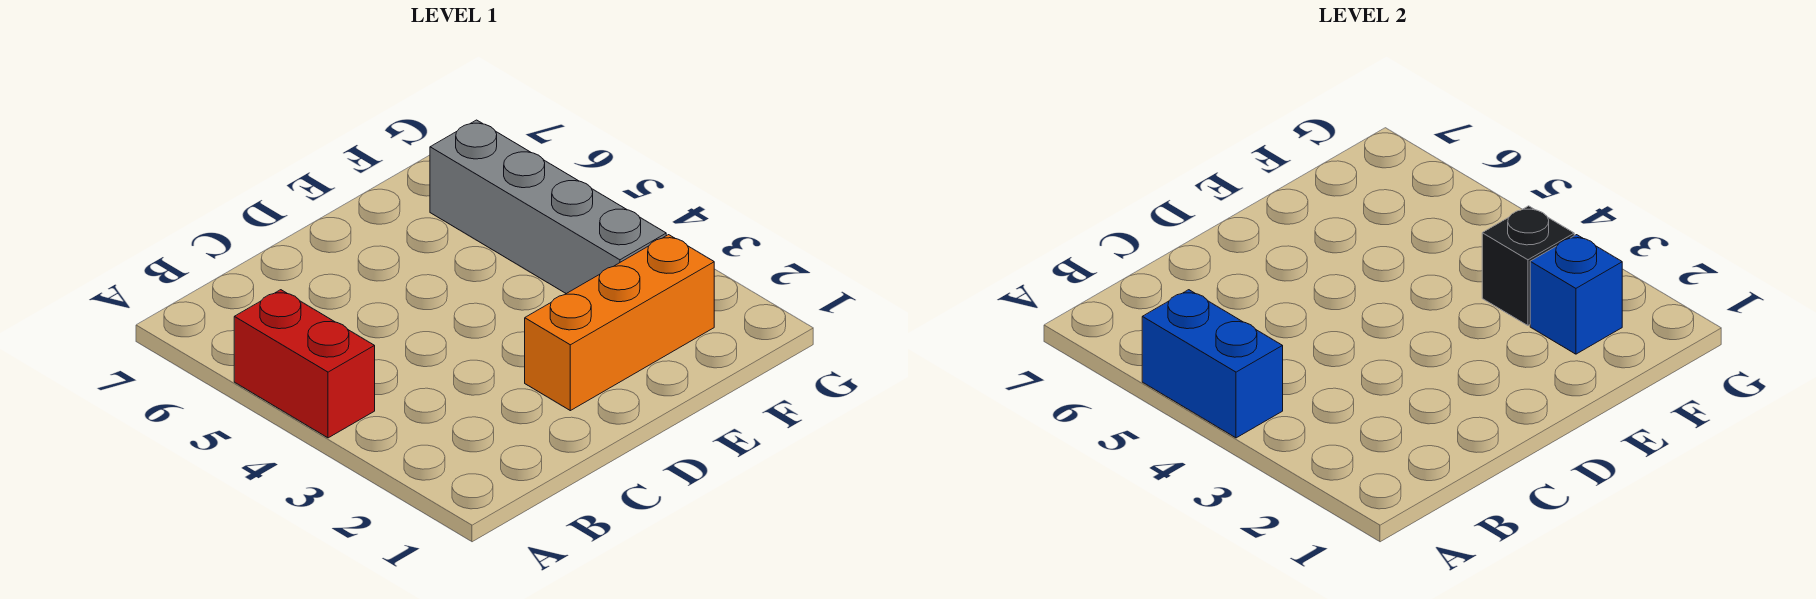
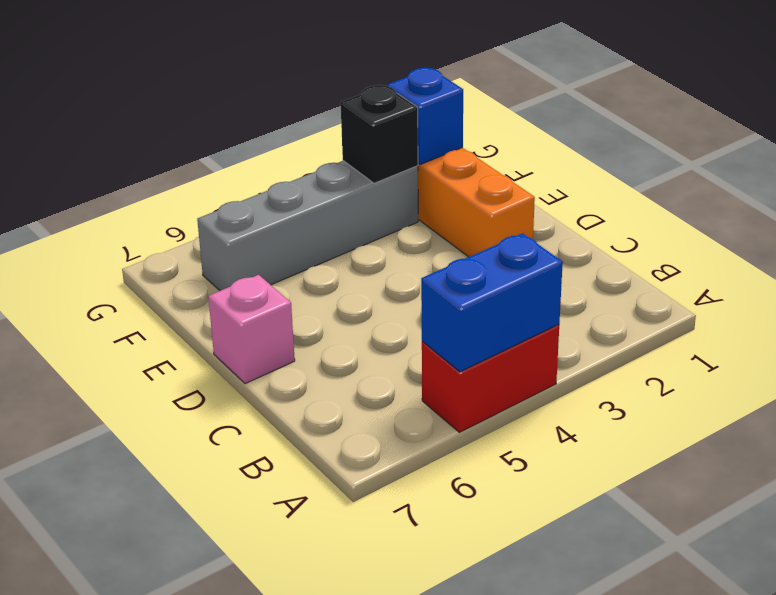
none -> pink 1x1 brick [208,275,295,384]

